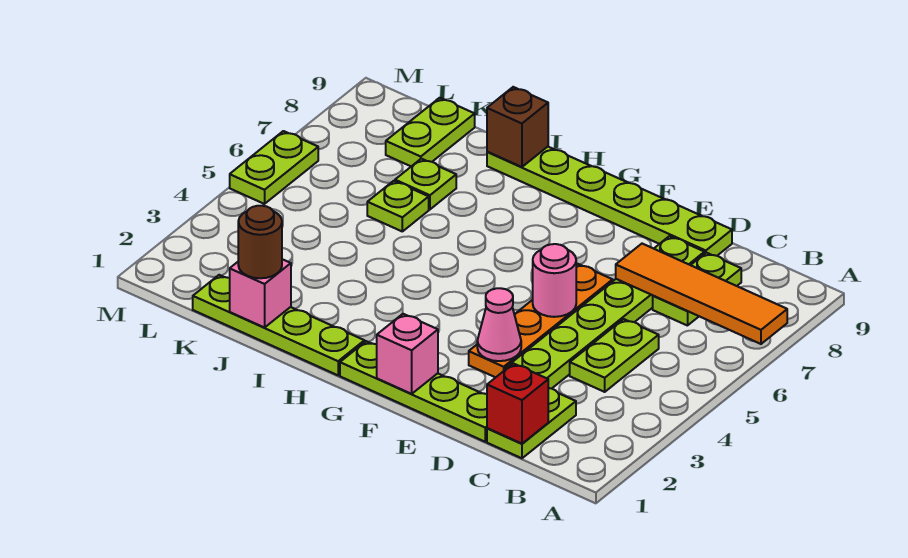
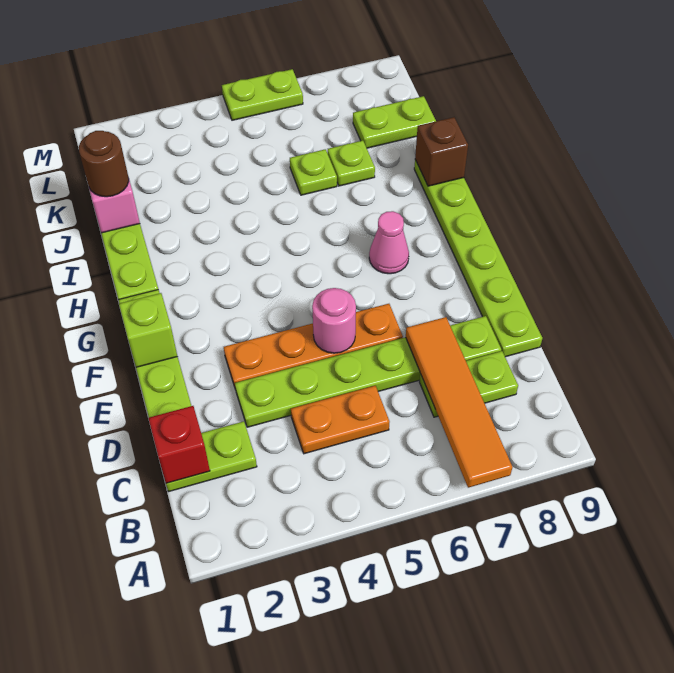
lime 1x2 plate [570,319,659,392] -> orange 1x2 plate [291,386,389,454]
pink 1x1 cone [477,288,521,361] -> pink 1x1 cone moved to [369,211,409,274]
pink 1x1 brick [377,314,438,394] -> lime 1x1 brick [119,293,177,367]

